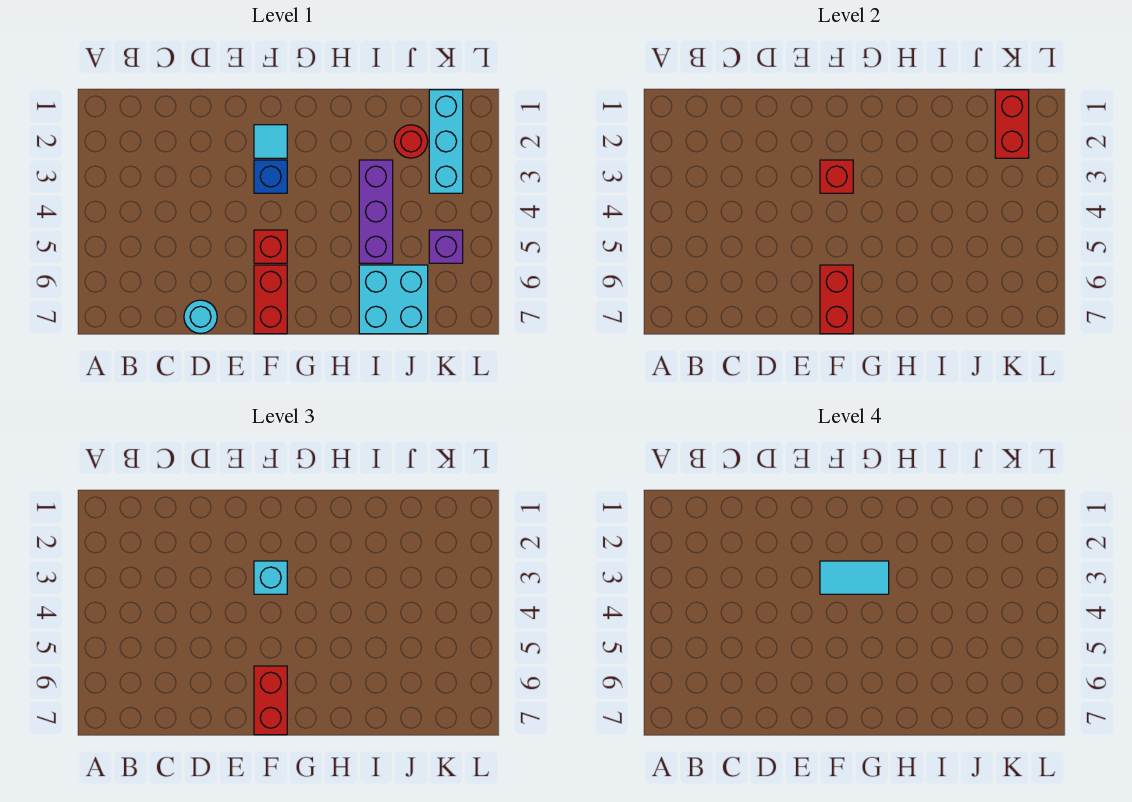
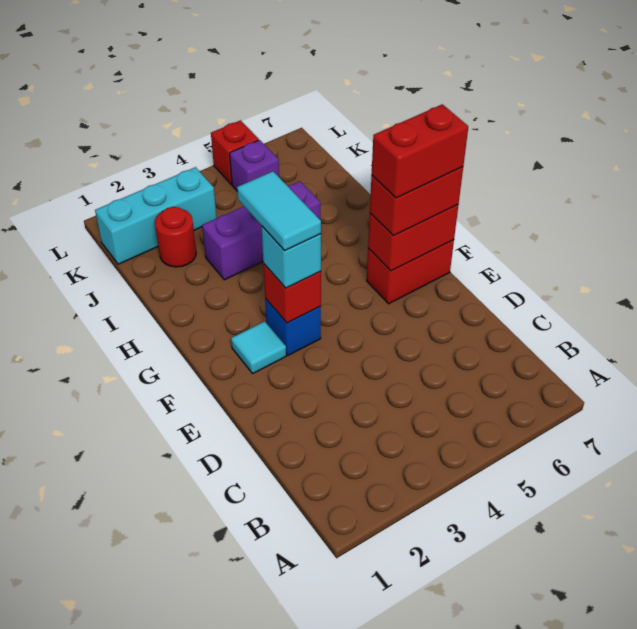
cyan 1x1 round brick [184,300,217,334] -> none
red 1x1 brick [254,230,287,263] -> red 1x1 brick moved to [211,120,259,185]
cyan 2x2 brick [359,265,428,334] -> none
red 1x2 brick [995,90,1029,158] -> red 1x2 brick moved to [372,104,468,198]

